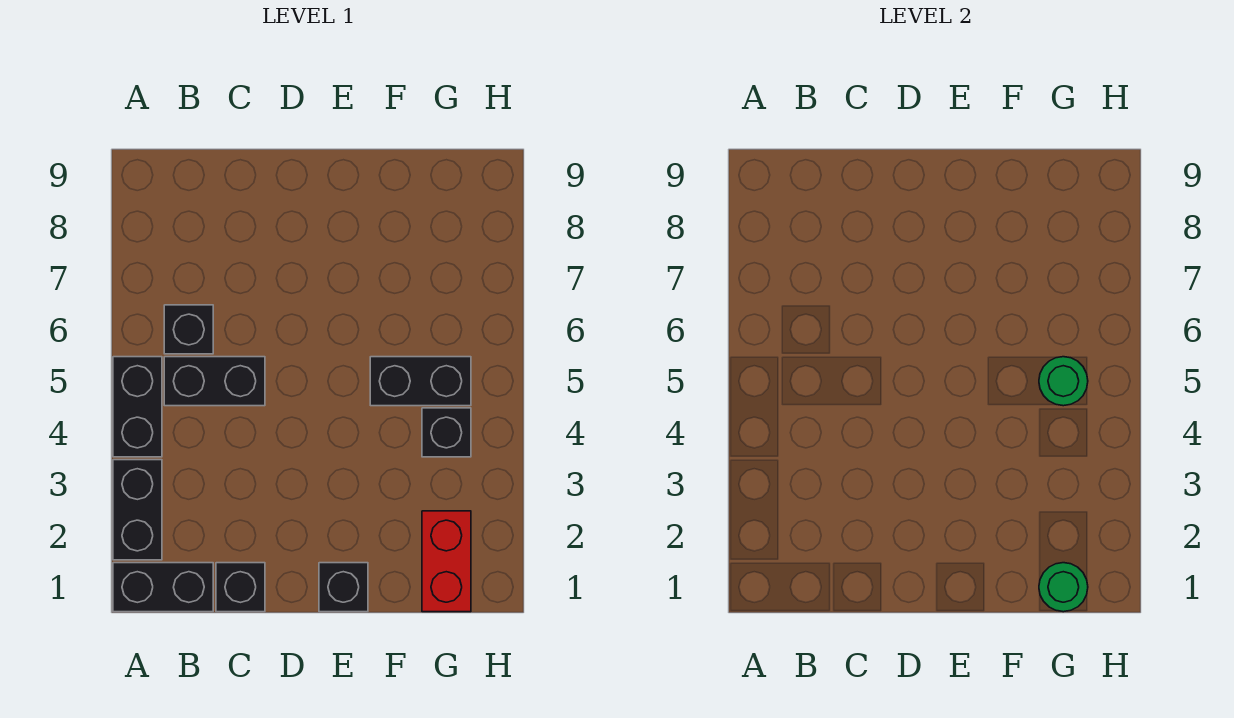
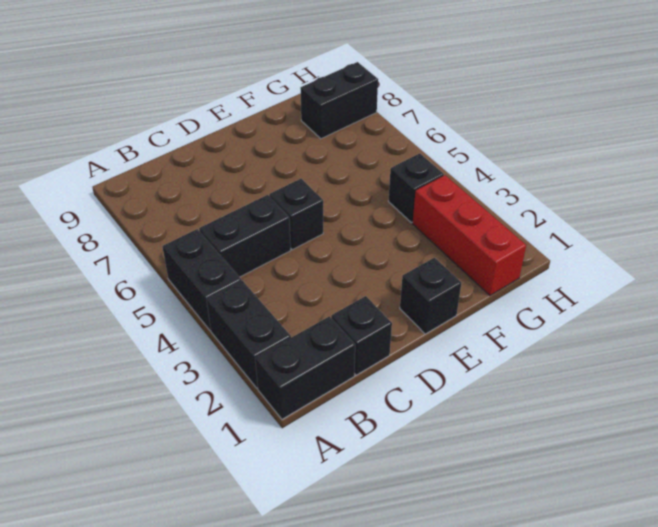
black 1x1 brick [164,305,213,354] -> black 1x1 brick moved to [269,179,323,250]
black 1x2 brick [370,357,471,406] -> black 1x2 brick moved to [300,62,378,139]
red 1x2 brick [422,511,471,612] -> red 1x3 brick [413,175,526,295]
green 1x1 round brick [1039,563,1088,612] -> none
green 1x1 round brick [1039,357,1088,406] -> none

